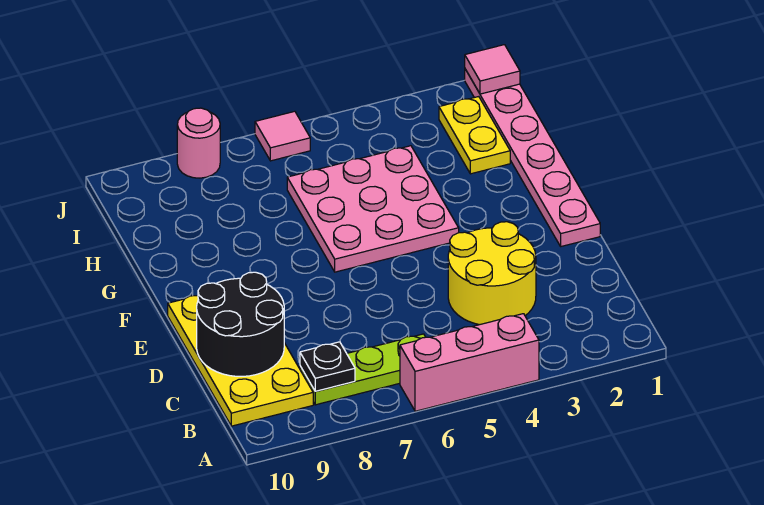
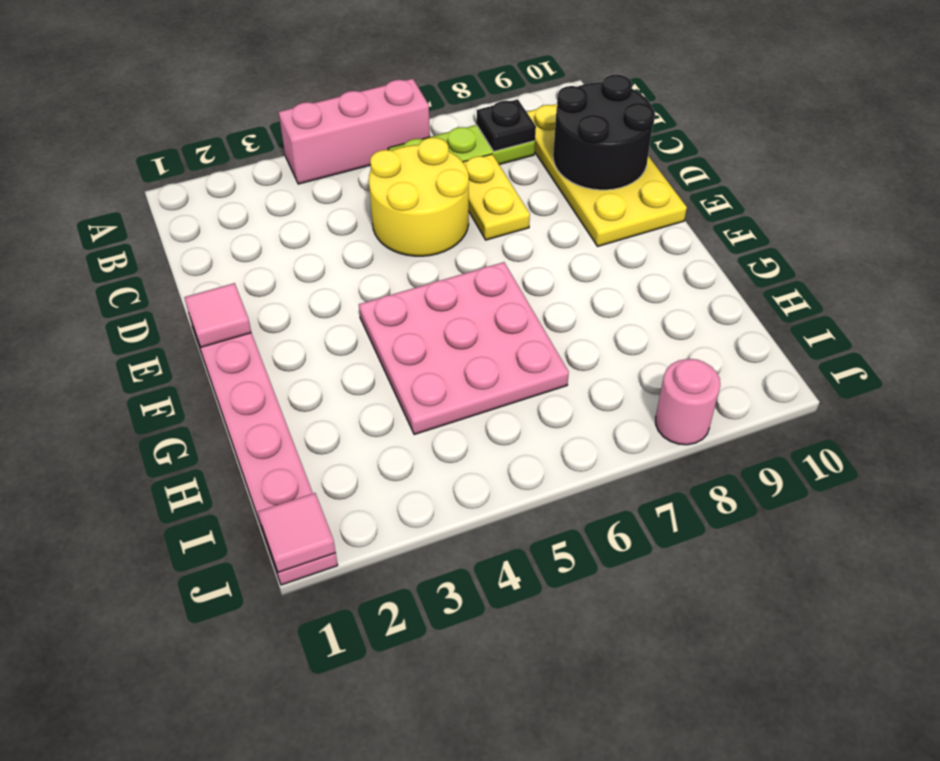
yellow 2x2 round brick [448,222,536,325] -> yellow 2x2 round brick moved to [369,138,469,256]
yellow 1x2 plate [439,97,510,174] -> yellow 1x2 plate moved to [463,154,530,240]
pink 1x1 tile [255,111,310,161] -> pink 1x1 tile moved to [184,283,251,347]

